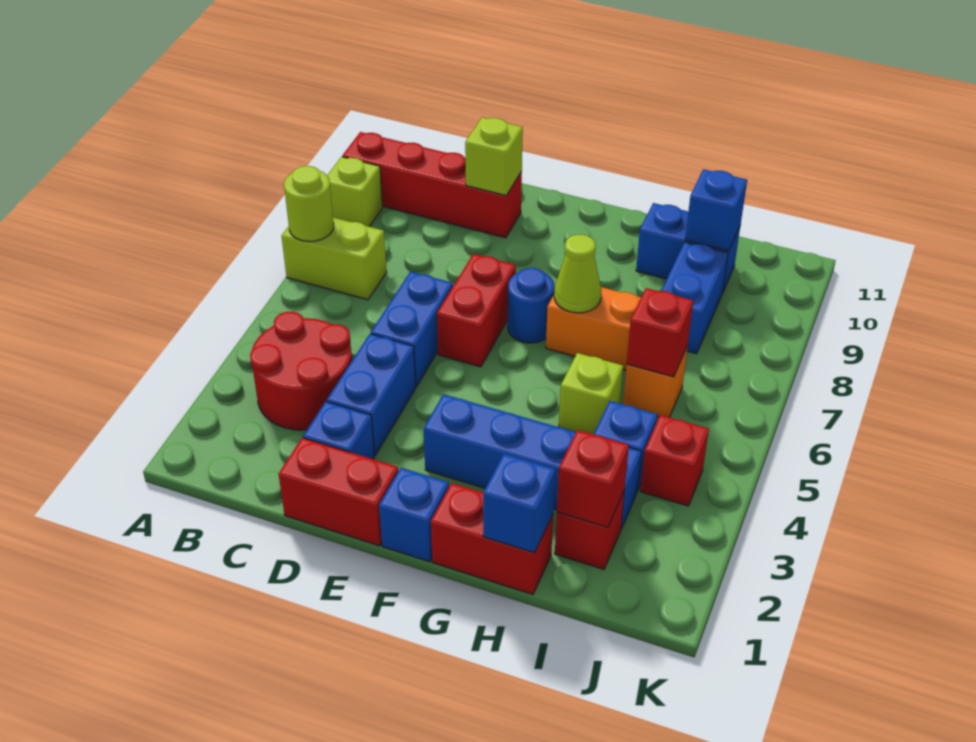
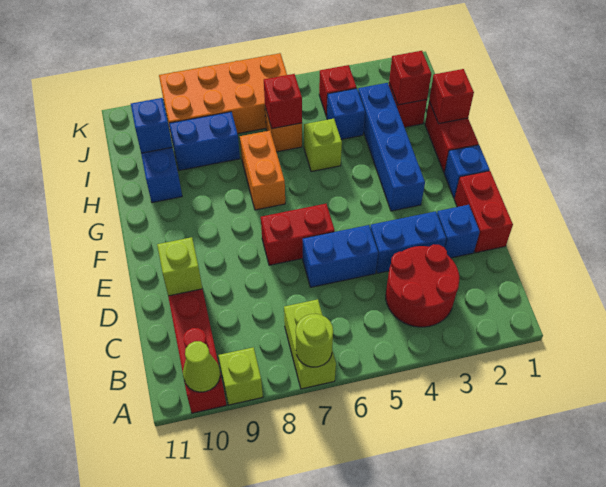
blue 1x1 round brick [508,268,555,343] -> none
lime 1x1 cone [554,235,601,313] -> lime 1x1 cone moved to [183,341,220,392]
blue 1x1 brick [483,454,555,553] -> red 1x1 brick [429,69,474,123]
none -> orange 2x4 brick [159,53,287,134]

